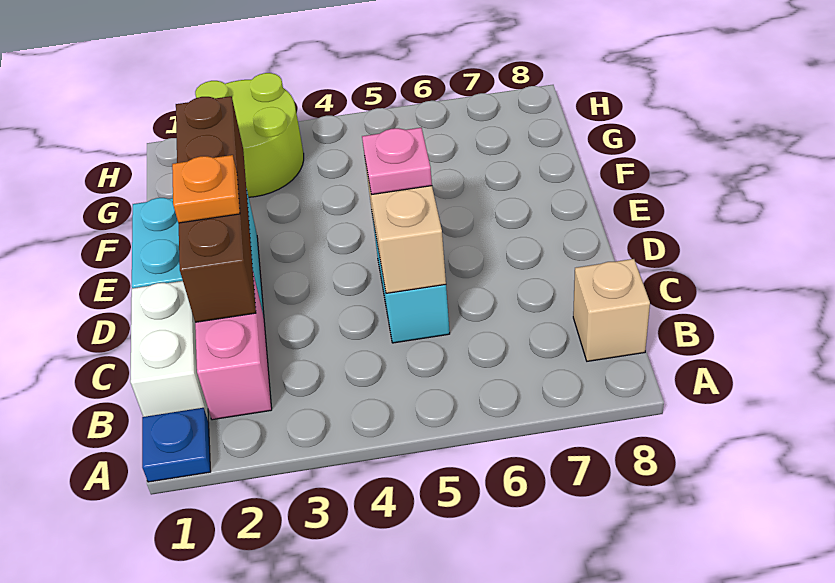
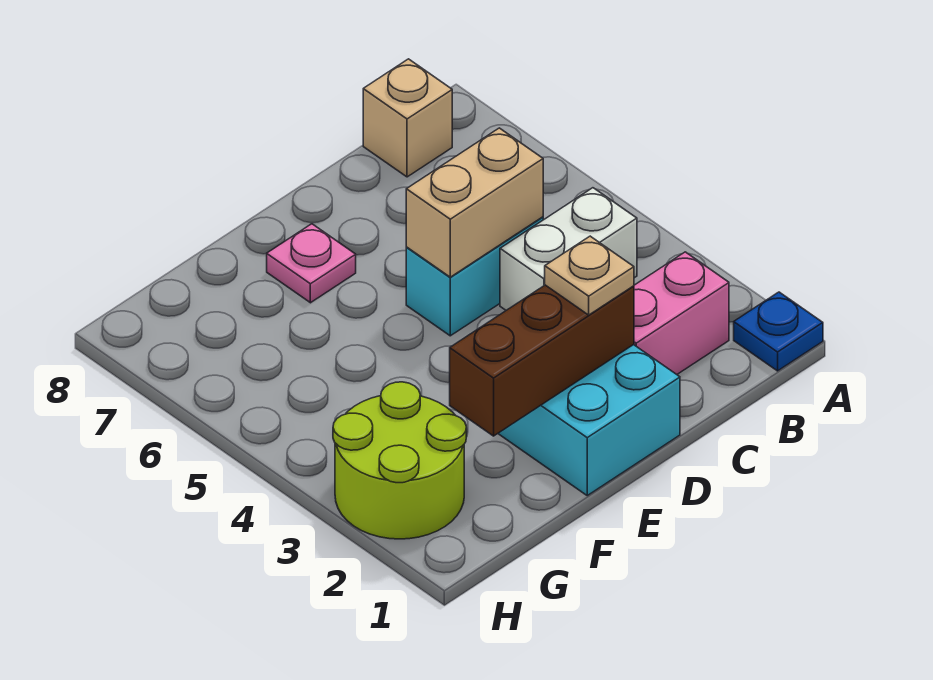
white 1x2 brick [130,281,208,419] -> white 1x2 brick moved to [500,188,637,310]
brown 1x4 brick [176,96,256,322] -> brown 1x3 brick [450,285,634,436]
orange 1x1 plate [172,155,240,223] -> tan 1x1 plate [545,236,634,315]
pink 1x1 plate [362,128,432,195] -> pink 1x1 plate moved to [267,224,356,303]

